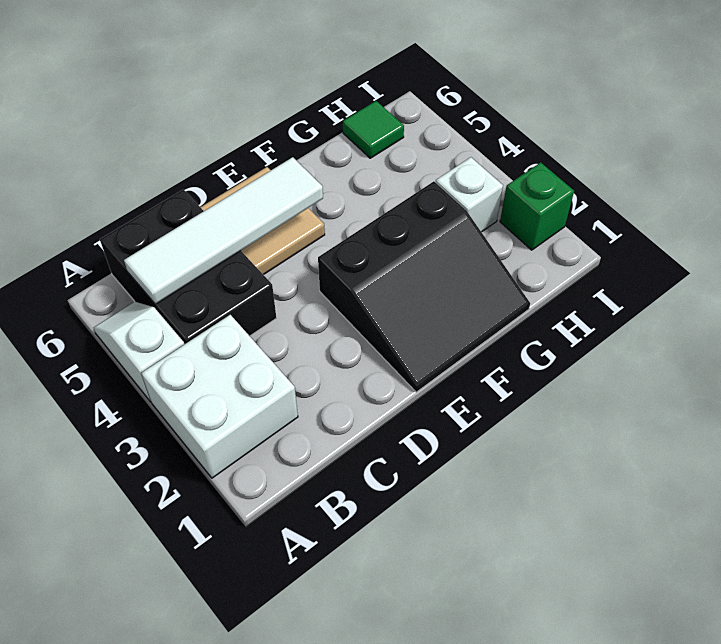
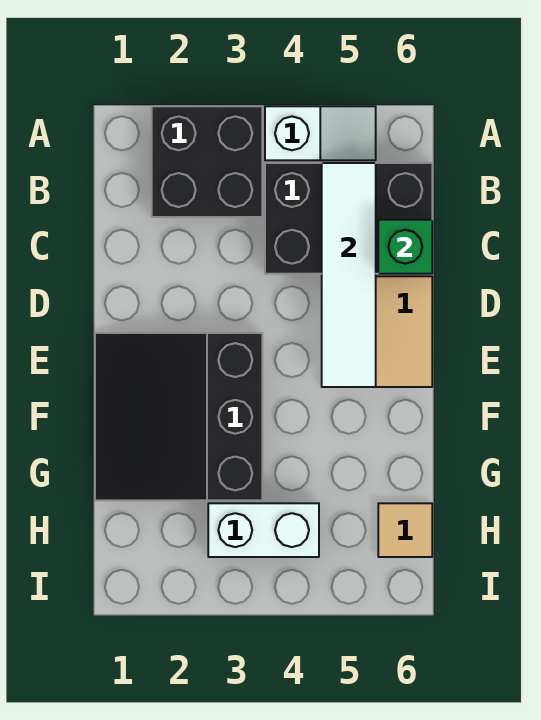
white 2x2 brick [141,315,298,478] -> black 2x2 brick [152,106,262,217]
white 1x1 brick [436,157,503,232] -> white 1x2 brick [208,503,319,557]
green 1x1 tile [343,101,404,158] -> tan 1x1 tile [378,503,432,557]
green 1x1 brick [500,162,574,250] -> green 1x1 brick moved to [378,220,432,274]

